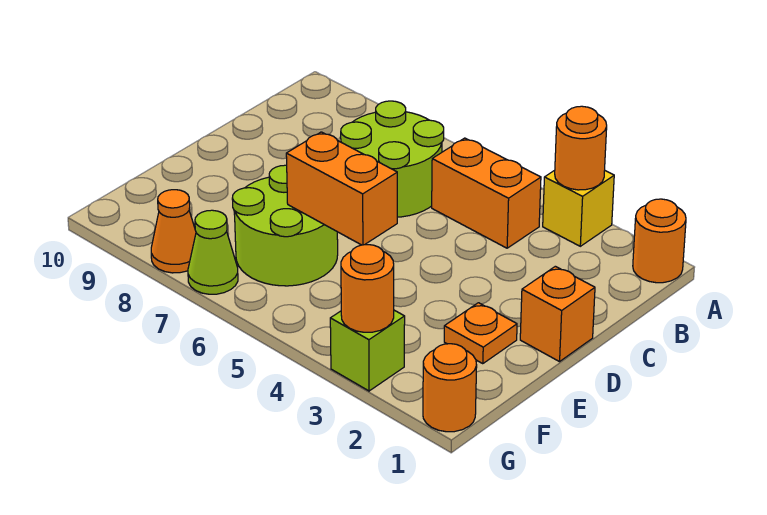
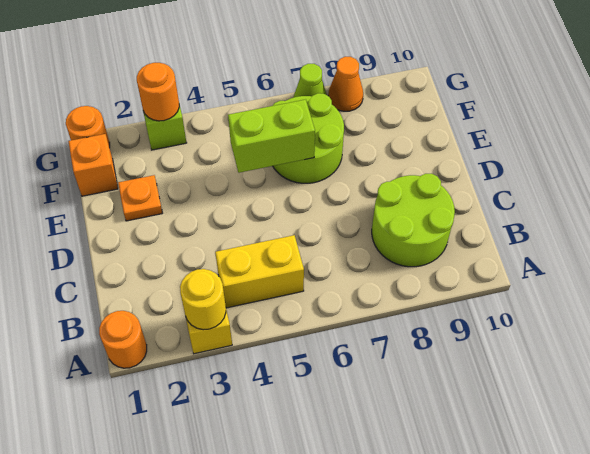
orange 1x1 round brick [555,106,607,190] -> yellow 1x1 round brick [180,269,226,330]
orange 1x2 brick [432,138,541,248] -> yellow 1x2 brick [215,235,304,308]
lime 2x2 round brick [341,101,444,217] -> lime 2x2 round brick moved to [372,174,455,267]
orange 1x1 brick [520,266,595,362] -> orange 1x1 brick moved to [68,134,118,196]
orange 1x2 brick [286,132,397,245] -> lime 1x2 brick [228,100,315,173]

